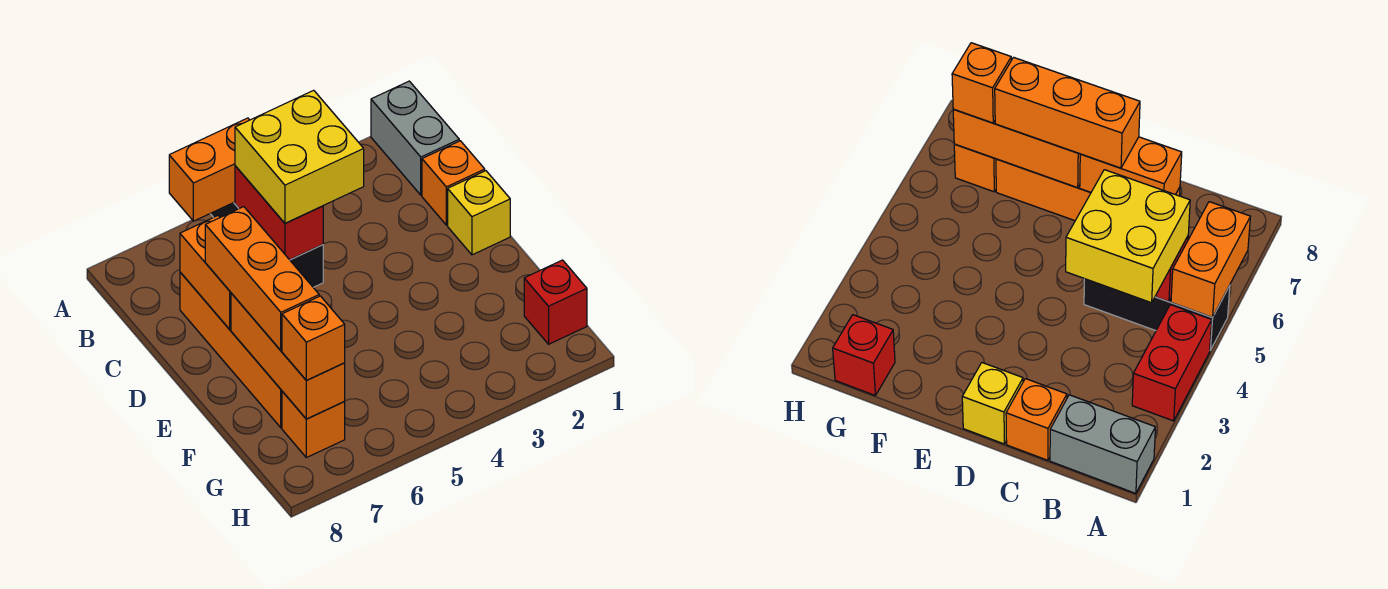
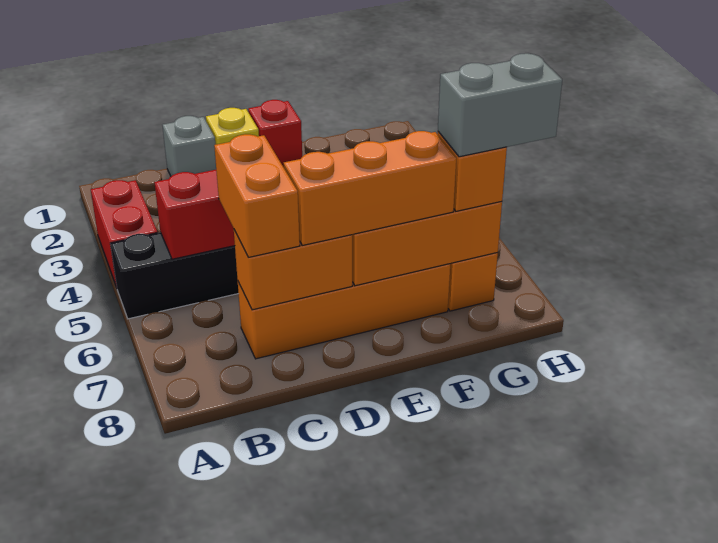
grey 1x2 brick [371,81,459,195] -> grey 1x2 brick moved to [438,53,562,157]
orange 1x2 brick [169,118,249,221] -> orange 1x2 brick moved to [214,134,300,257]
yellow 2x2 brick [235,90,364,223] -> none
orange 1x1 brick [422,141,485,225] -> grey 1x1 brick [162,116,216,176]
red 1x1 brick [524,260,587,344] -> red 1x1 brick moved to [248,100,302,167]

